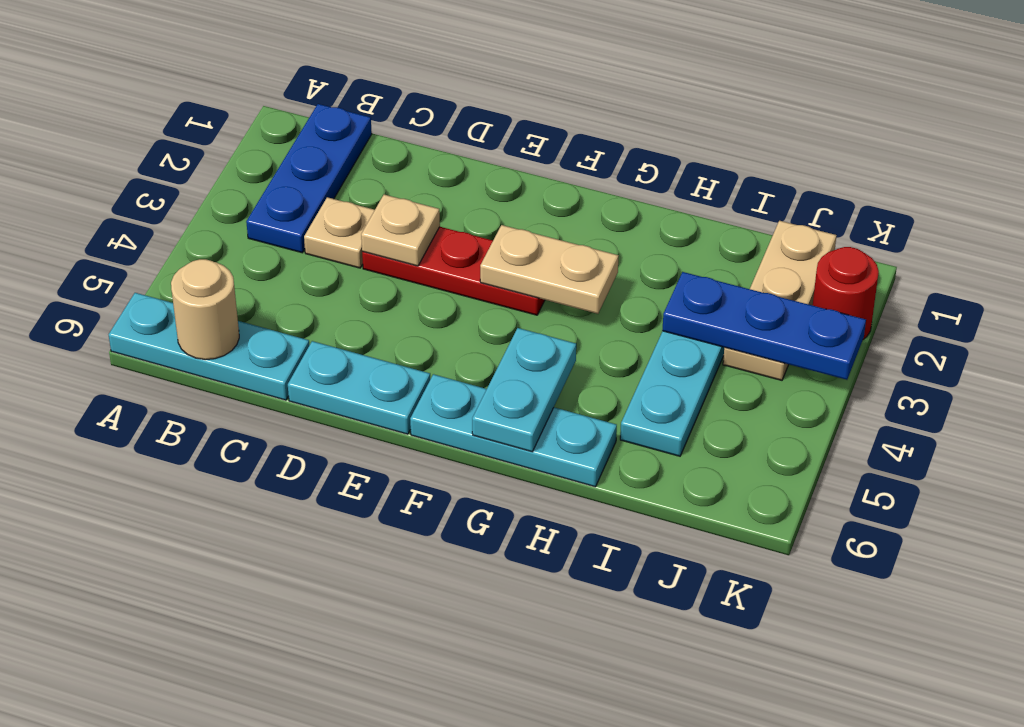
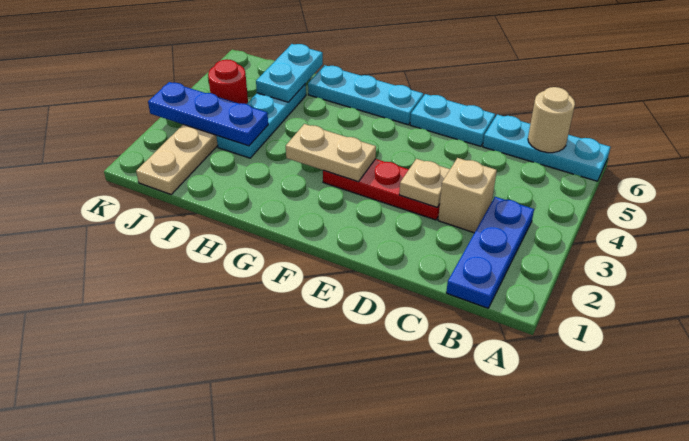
tan 1x1 plate [304,197,375,268] -> tan 1x1 brick [438,158,497,233]
cyan 1x2 plate [472,328,576,452] -> cyan 1x2 plate moved to [256,44,323,102]
red 1x1 round brick [813,247,879,339] -> red 1x1 round brick moved to [208,60,248,104]

